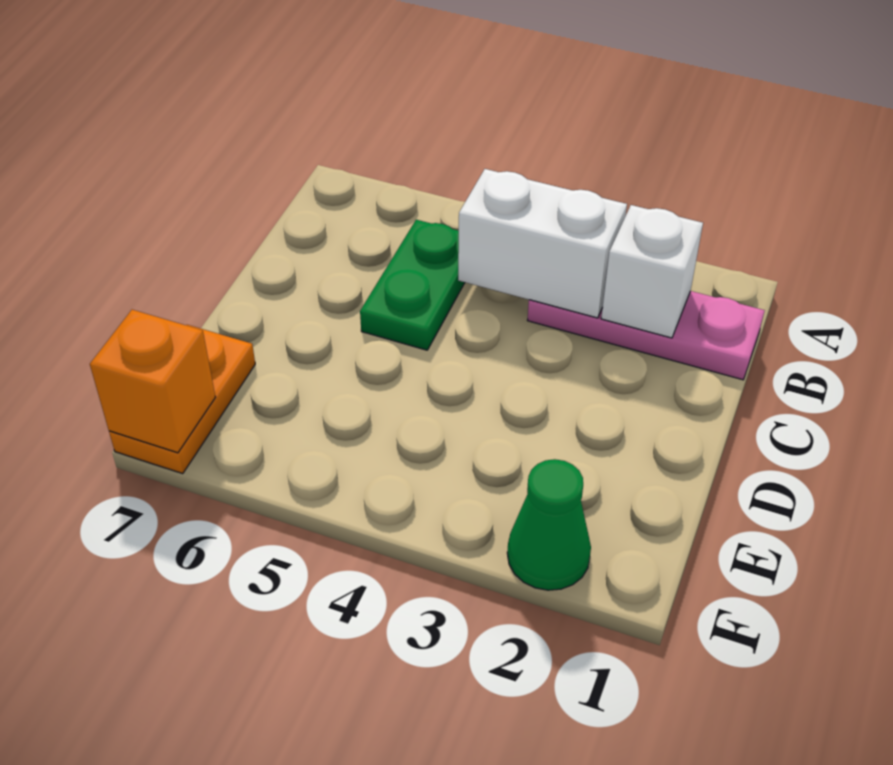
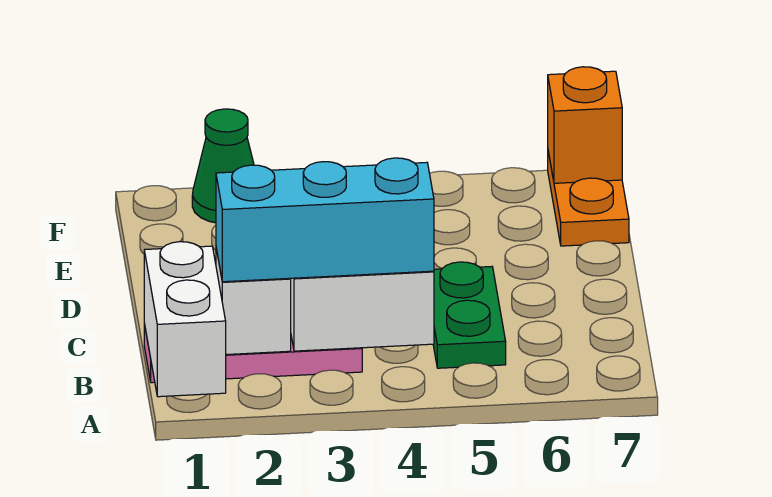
none -> white 1x2 brick [144,242,226,397]
none -> cyan 1x3 brick [216,158,434,282]

